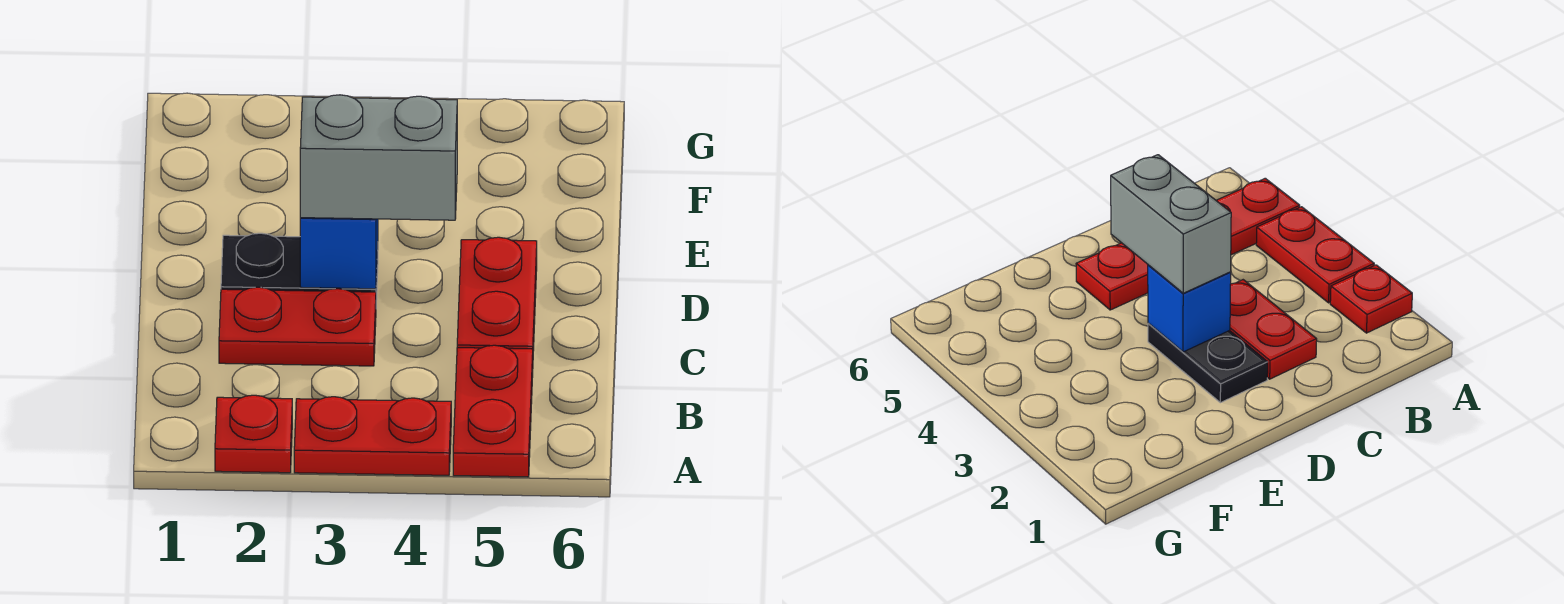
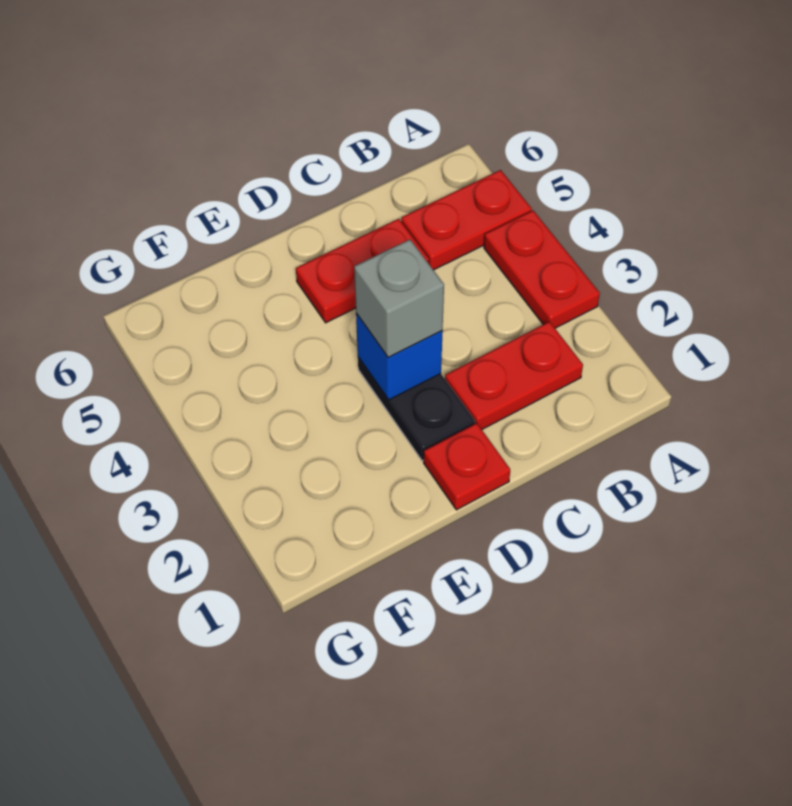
red 1x1 plate [215,395,292,473] -> red 1x1 plate moved to [424,423,510,510]
red 1x2 plate [219,287,376,366] -> red 1x2 plate turned to [445,322,583,429]
grey 1x2 brick [300,95,457,220] -> grey 1x1 brick [354,239,444,358]

